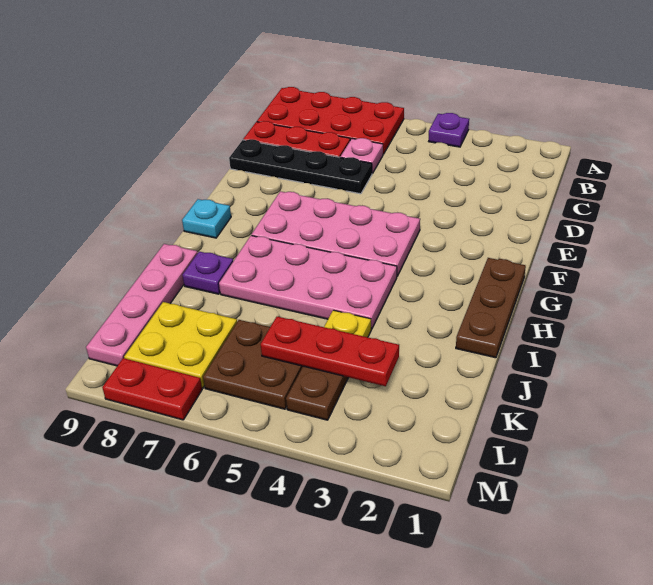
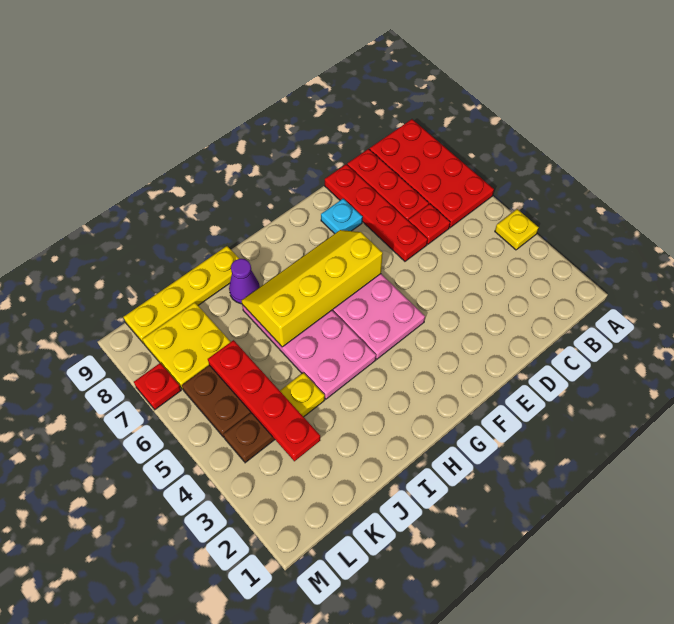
purple 1x1 plate [429,113,469,147] -> yellow 1x1 plate [495,209,539,250]
pink 1x1 plate [340,138,383,174] -> red 1x1 plate [408,204,450,244]
black 1x4 plate [229,139,372,194] -> red 1x4 plate [325,164,428,261]
none -> yellow 2x4 slope [241,230,383,347]
brown 1x3 plate [456,258,526,358] -> none
cyan 1x1 plate [182,199,231,238] -> cyan 1x1 plate moved to [321,199,362,234]
purple 1x1 plate [183,252,233,294] -> purple 1x1 cone [229,259,260,304]
pink 1x4 plate [86,244,198,366] -> yellow 1x4 plate [124,246,239,344]
red 1x3 plate [261,317,399,386] -> red 1x4 plate [208,340,320,461]
red 1x2 plate [102,358,202,420] -> red 1x1 plate [134,363,181,410]

